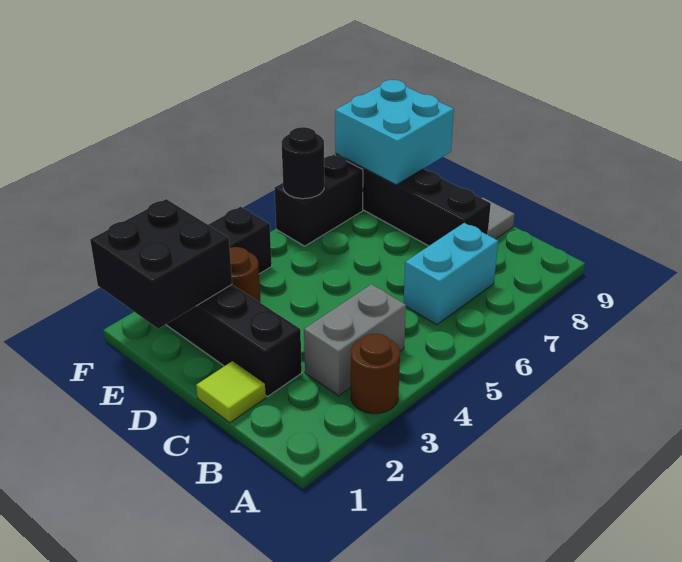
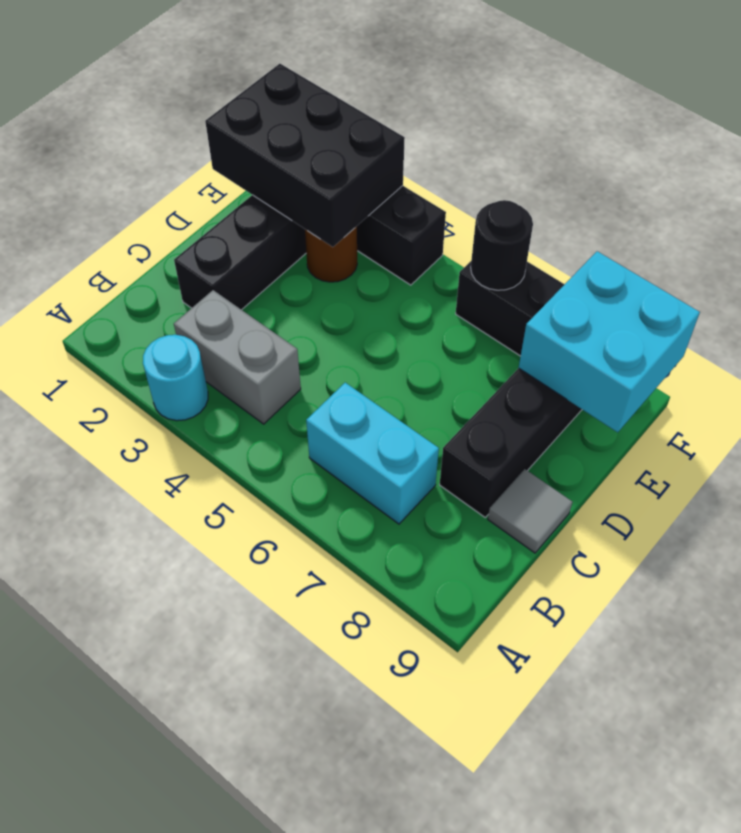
brown 1x1 round brick [351,334,400,414] -> cyan 1x1 round brick [143,335,208,421]
lime 1x1 tile [196,361,266,423] -> none
black 2x2 brick [90,199,232,329] -> black 2x3 brick [205,64,405,247]

